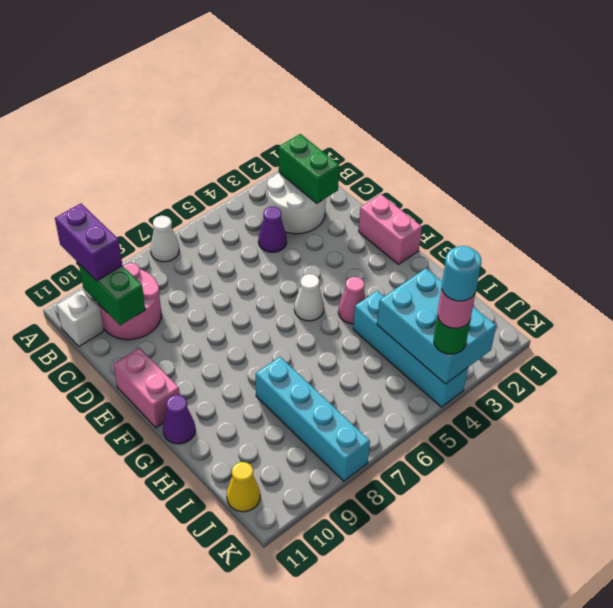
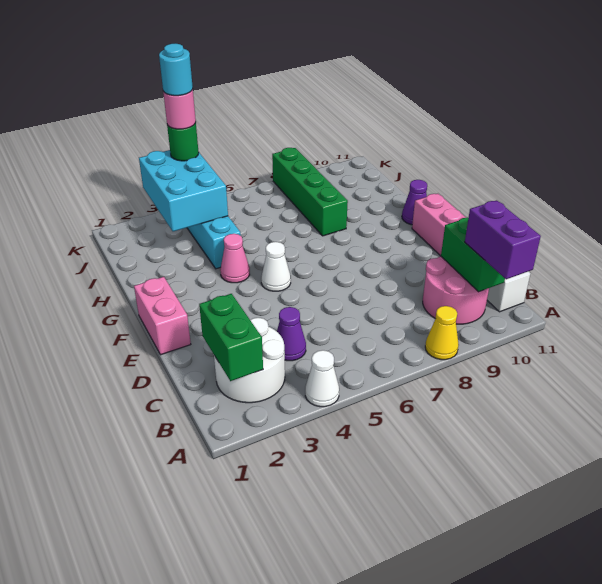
white 1x1 cone [150,216,179,262] -> white 1x1 cone moved to [305,350,339,407]
cyan 1x4 brick [256,357,370,481] -> green 1x4 brick [272,148,348,236]
yellow 1x1 cone [227,462,260,512] -> yellow 1x1 cone moved to [425,306,459,360]

